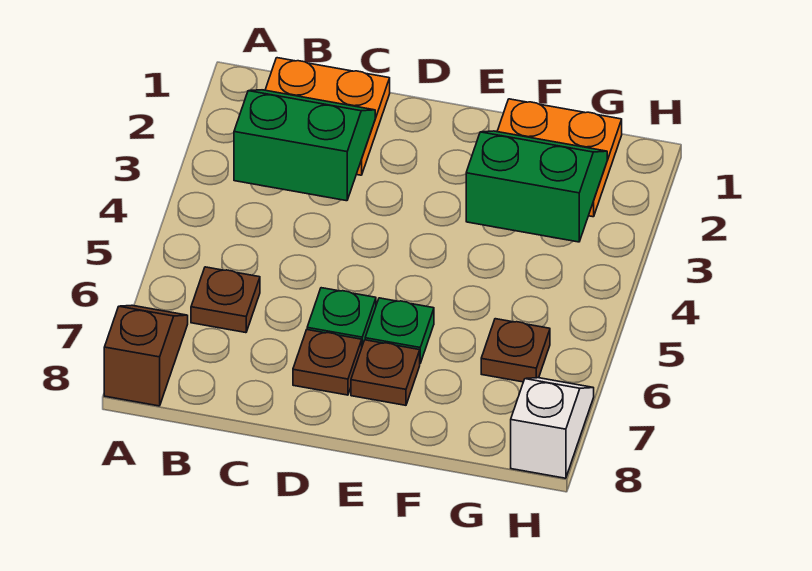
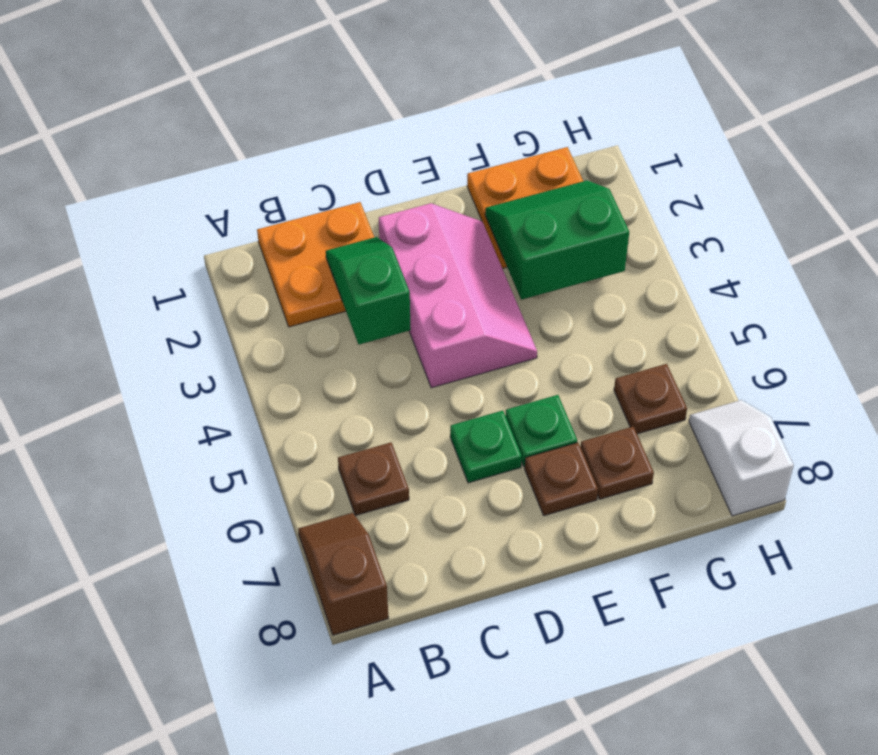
green 2x2 slope [234,90,375,201] -> green 1x2 slope [326,237,411,345]
none -> pink 2x3 slope [379,203,537,388]
brown 1x1 plate [293,330,362,395] -> brown 1x1 plate moved to [581,427,654,499]

